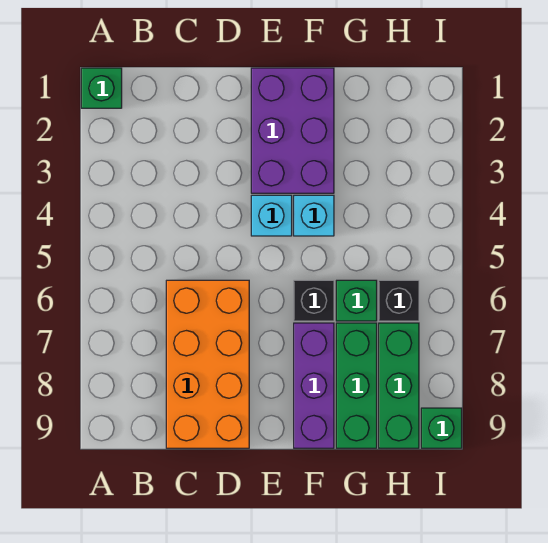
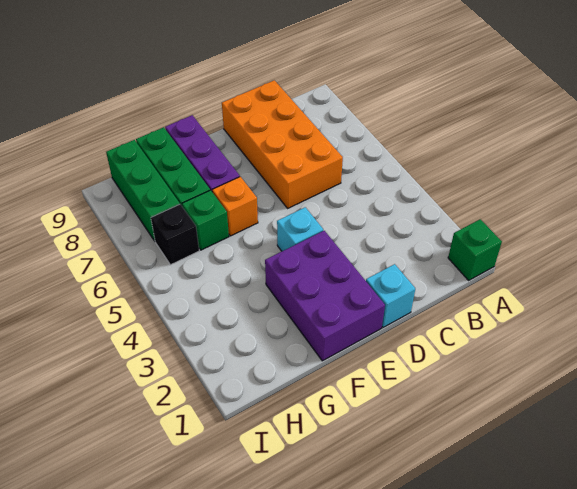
cyan 1x1 brick [294,195,334,236] -> cyan 1x1 brick moved to [366,264,415,327]
black 1x1 brick [294,280,334,321] -> orange 1x1 brick [212,177,258,236]
green 1x1 brick [421,408,462,448] -> none

